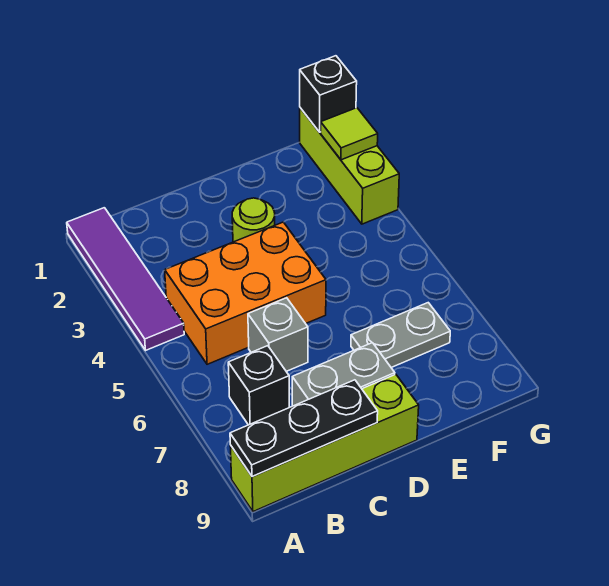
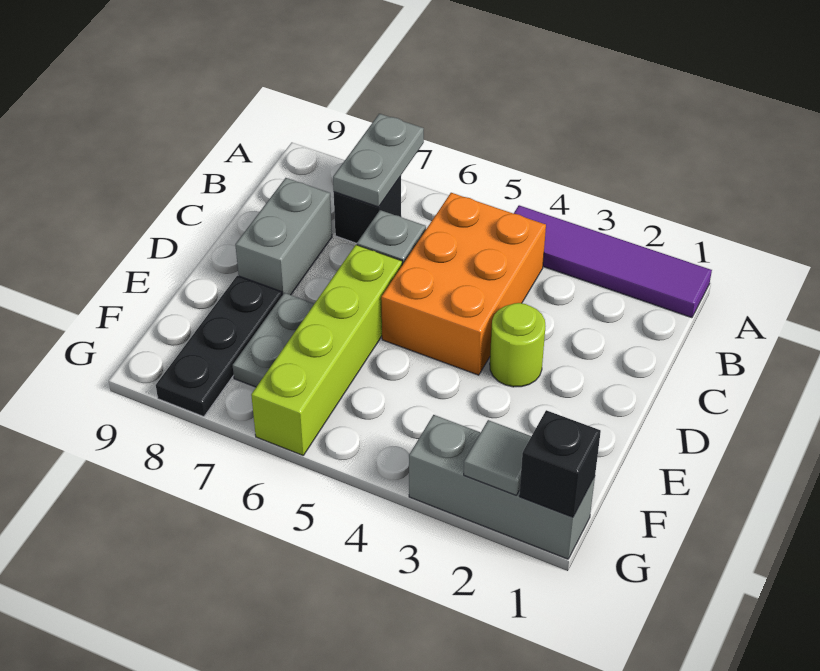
none -> grey 1x2 plate [333,114,424,207]
lime 1x4 brick [230,374,419,512] -> lime 1x4 brick moved to [251,245,402,455]
black 1x3 plate [230,380,378,477] -> black 1x3 plate moved to [156,276,282,417]
lime 1x3 brick [300,108,399,224] -> grey 1x3 brick [409,415,595,559]
lime 1x1 tile [321,108,378,160] -> grey 1x1 tile [464,420,531,495]

